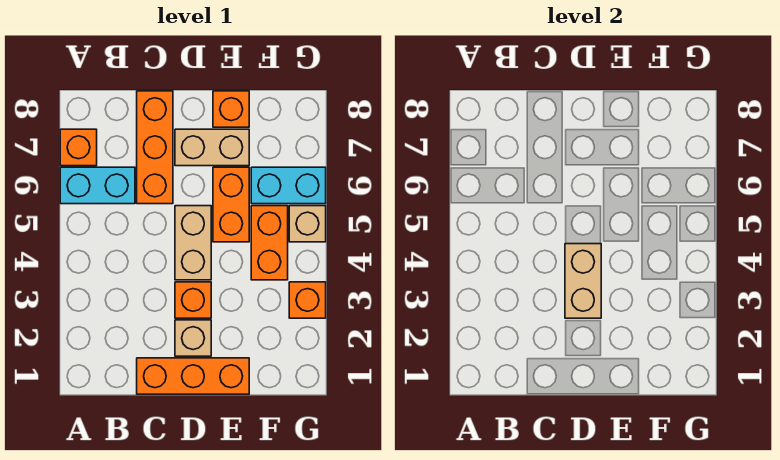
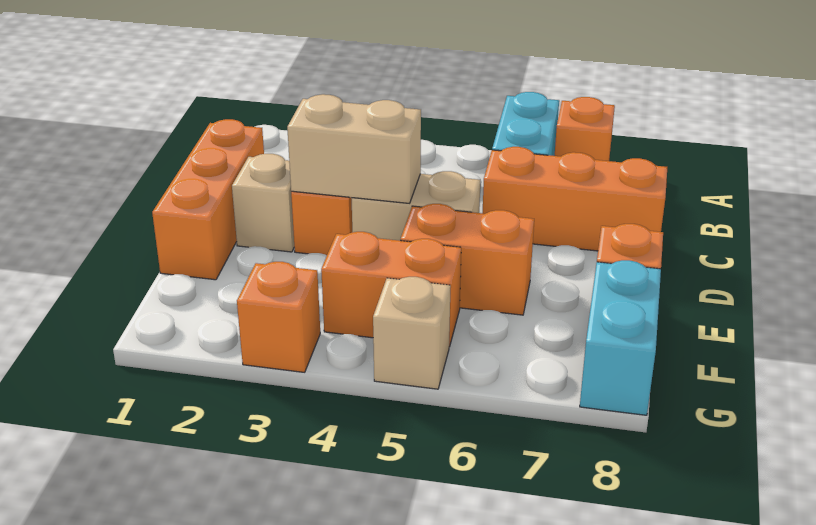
tan 1x2 brick [175,129,249,166] -> none
cyan 1x2 brick [251,167,326,204] -> cyan 1x2 brick moved to [580,260,661,415]

